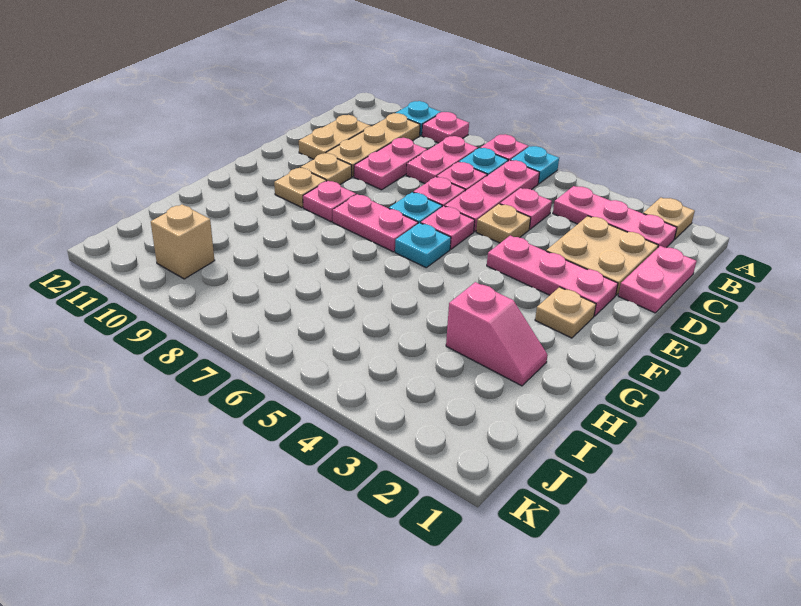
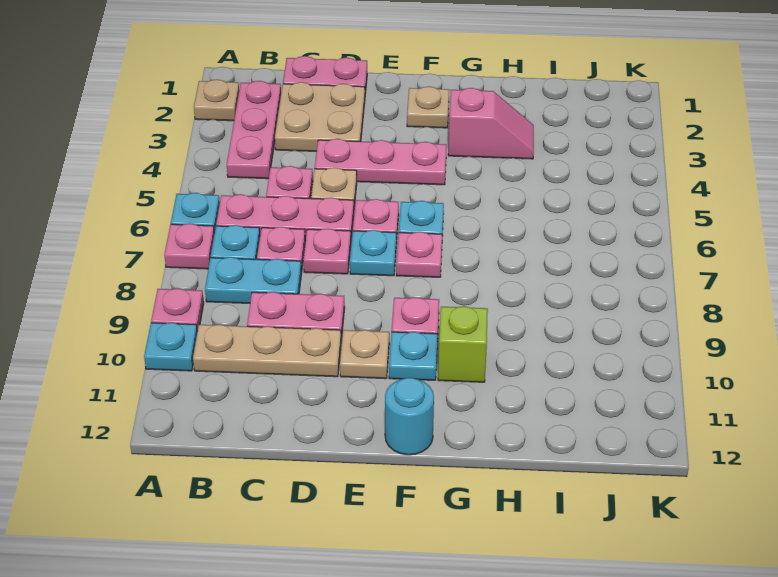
pink 1x2 plate [406,136,478,184] -> cyan 1x2 plate [205,257,302,303]
tan 1x2 plate [299,115,370,159] -> none
pink 1x3 plate [487,236,618,316] -> pink 1x3 plate turned to [315,139,447,185]
pink 1x2 plate [333,194,418,252] -> pink 1x1 plate [396,232,442,277]
tan 1x1 plate [274,168,326,208] -> cyan 1x1 plate [389,332,438,380]
none -> cyan 1x1 round brick [385,378,434,455]
none -> lime 1x1 brick [438,306,488,382]
pink 1x2 slope [446,282,548,386] -> pink 1x2 slope turned to [448,88,534,159]
tan 1x1 brick [151,205,215,279] -> none

